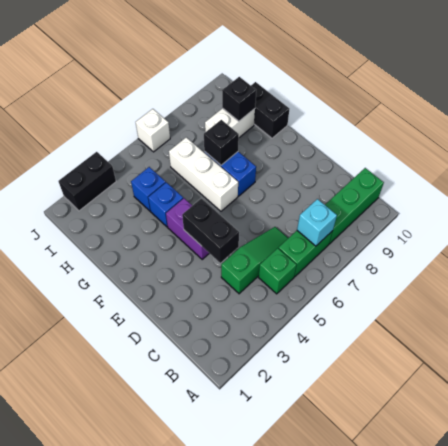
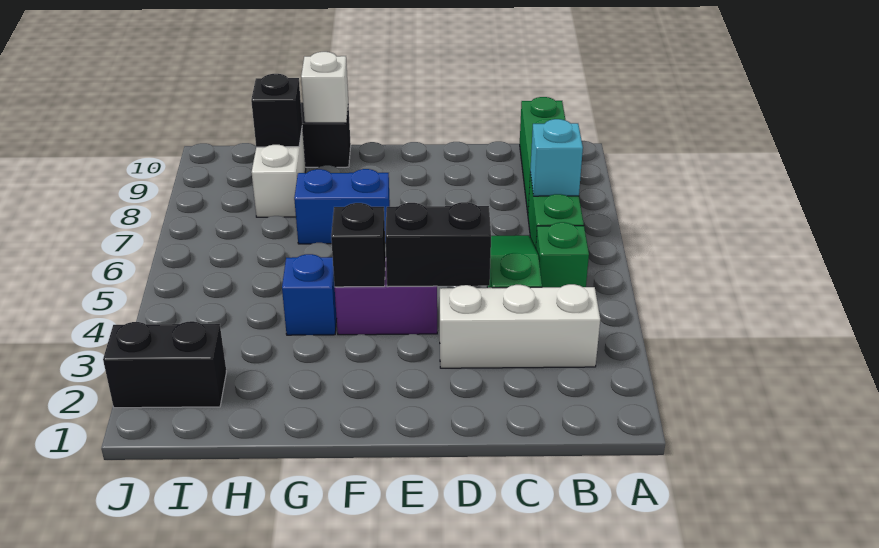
white 1x3 brick [169,137,238,211] -> white 1x3 brick moved to [440,284,600,368]
black 1x1 brick [204,120,239,165] -> black 1x1 brick moved to [331,203,386,287]
blue 1x1 brick [131,167,166,211] -> none
black 1x2 brick [59,152,116,211] -> black 1x2 brick turned to [103,321,227,408]
white 1x1 brick [136,109,170,152] -> white 1x1 brick moved to [301,52,348,123]

